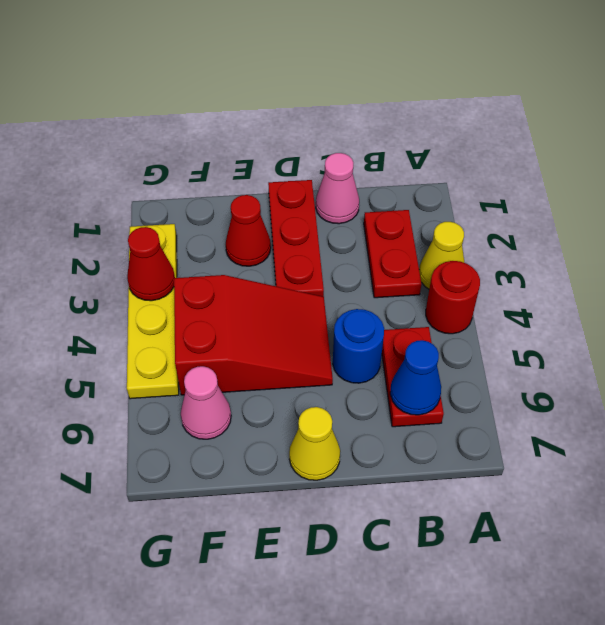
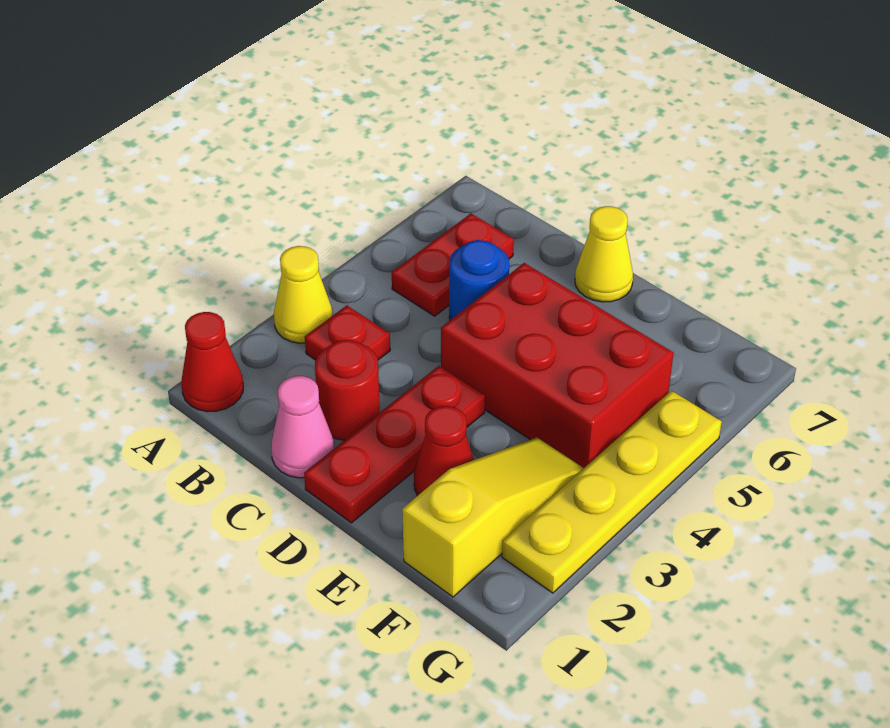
red 1x1 round brick [426,261,480,334] -> red 1x1 round brick moved to [315,340,380,441]
red 1x2 plate [364,210,421,298] -> red 1x1 plate [305,305,390,360]
blue 1x1 cone [390,340,441,415] -> none
red 2x3 slope [174,275,333,395] -> red 2x3 brick [441,263,673,468]
none -> yellow 1x3 slope [402,437,584,597]
pink 1x1 cone [181,366,231,439] -> none
red 1x1 cone [127,227,175,301] -> red 1x1 cone moved to [181,312,243,412]

